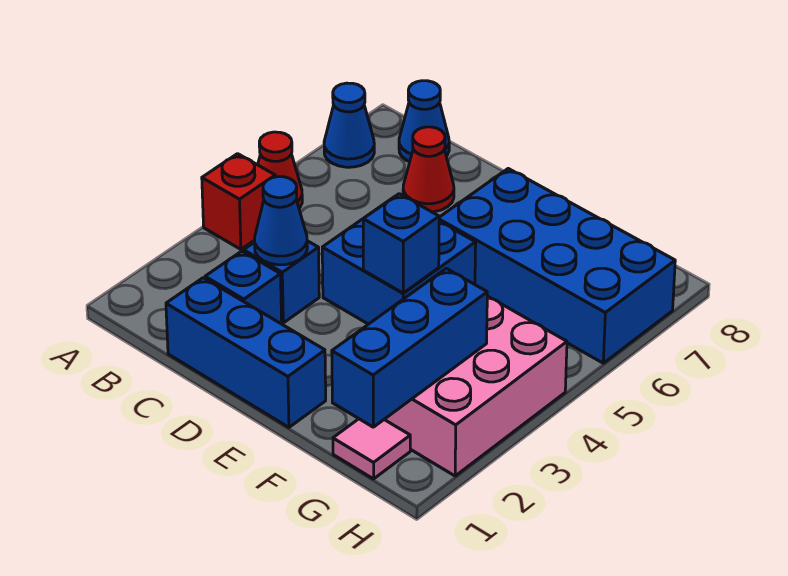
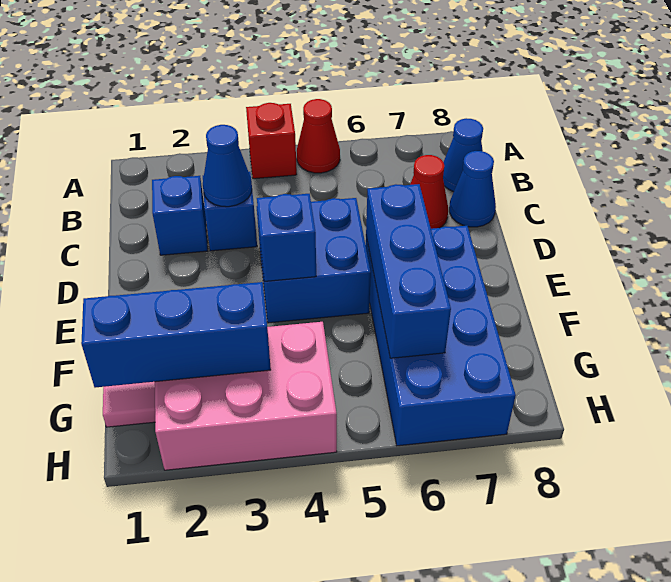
blue 1x1 cone [324,83,374,167] -> blue 1x1 cone moved to [449,151,496,227]
blue 1x3 brick [166,278,326,427] -> blue 1x3 brick moved to [366,184,451,358]

